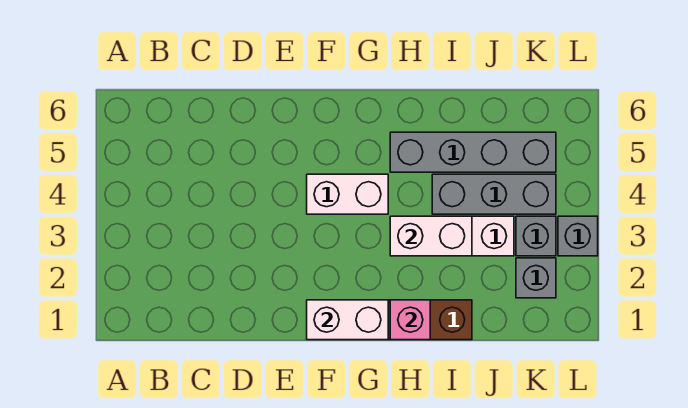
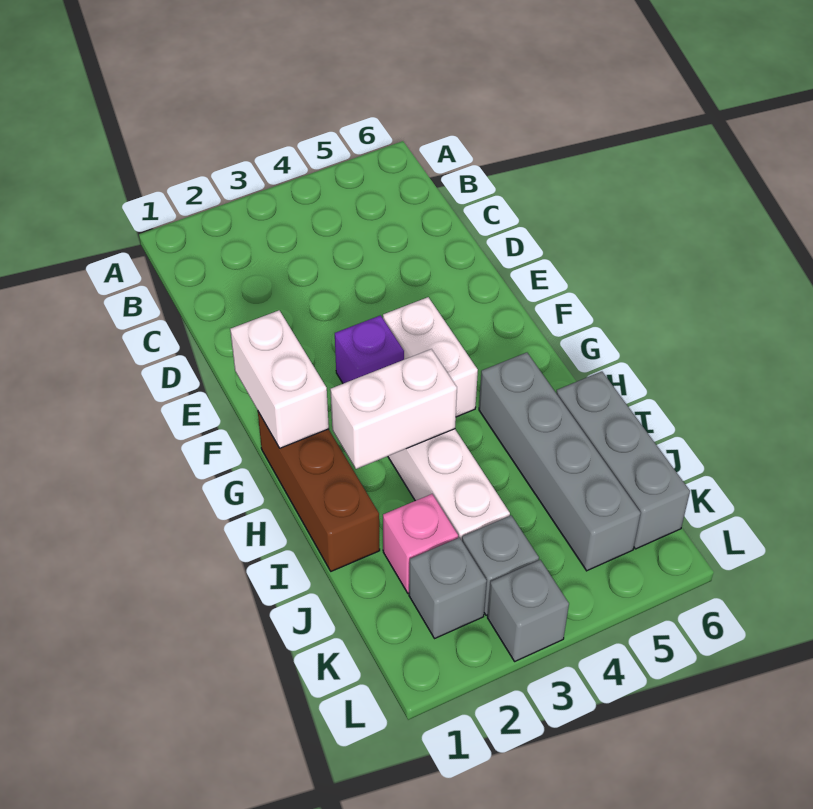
none -> purple 1x1 brick [335,315,404,384]
pink 1x1 brick [390,300,430,340] -> pink 1x1 brick moved to [383,494,458,593]
white 1x2 brick [390,216,472,256] -> white 1x2 brick turned to [330,349,457,469]
grey 1x3 brick [432,174,556,214] -> grey 1x3 brick moved to [556,372,690,549]

